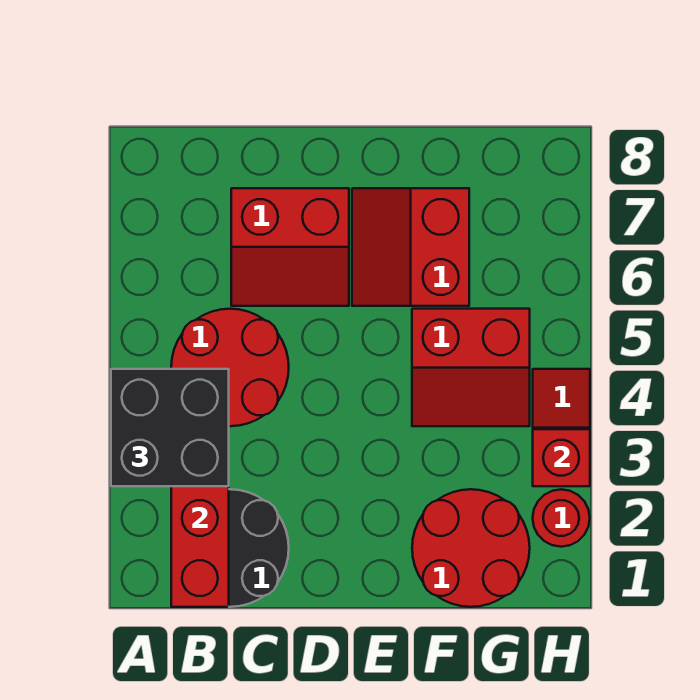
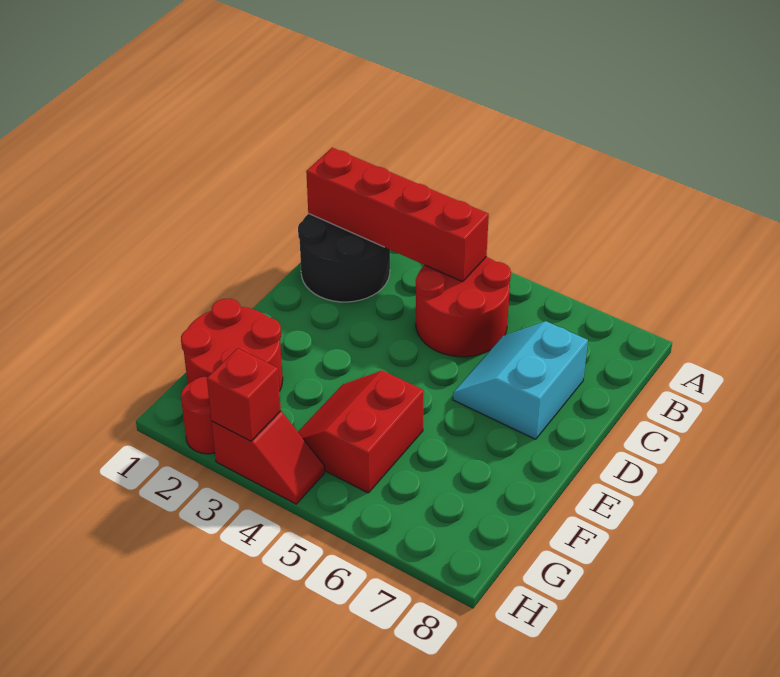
black 2x2 brick [111,369,229,486] -> none
red 2x2 slope [231,188,349,306] -> cyan 2x2 slope [453,321,588,439]
red 2x2 slope [352,188,469,306] -> none

